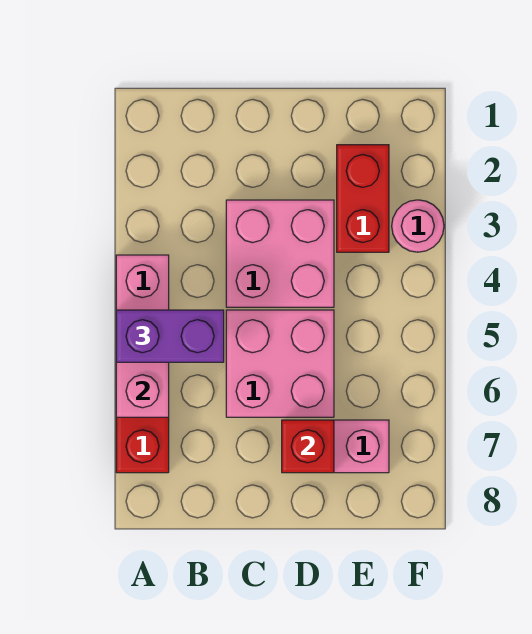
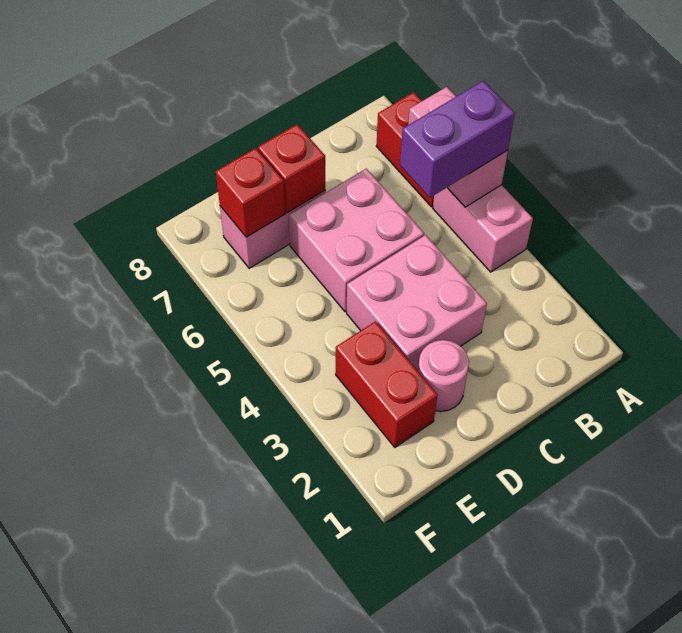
none -> red 1x1 brick [216,148,285,237]
pink 1x1 round brick [392,200,444,252] -> pink 1x1 round brick moved to [418,340,469,412]

